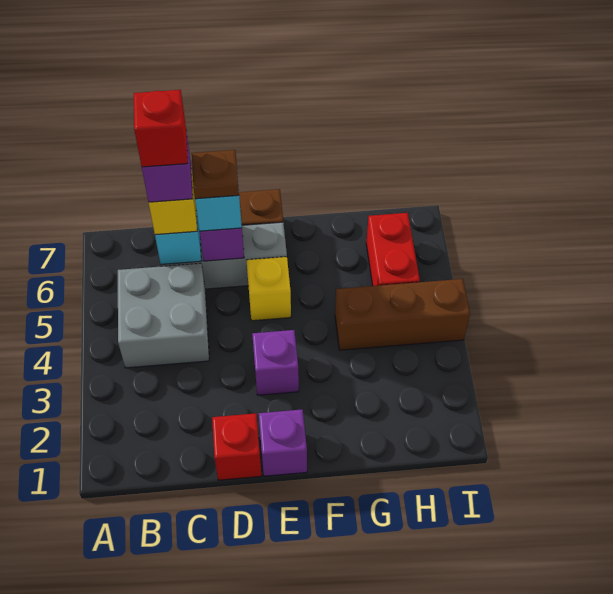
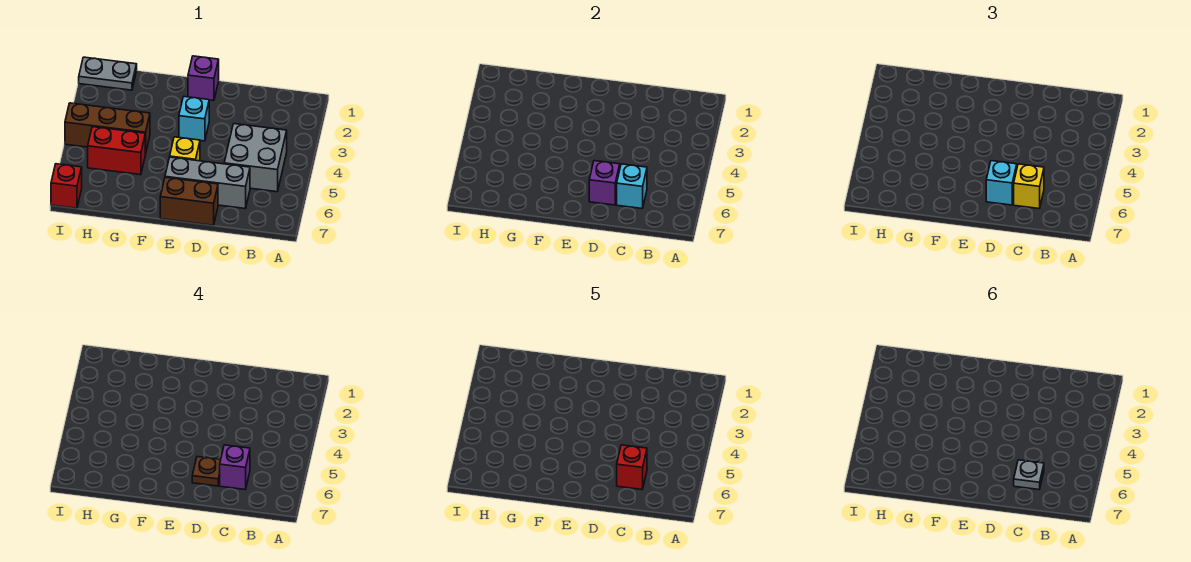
none -> grey 1x1 plate [1014,460,1044,489]
red 1x1 brick [212,413,261,480] -> red 1x1 brick moved to [51,164,82,208]
purple 1x1 brick [252,330,299,395] -> cyan 1x1 brick [179,97,209,141]
none -> grey 1x2 plate [79,57,137,90]
red 1x2 brick [366,213,420,286] -> red 1x2 brick turned to [88,127,145,175]

